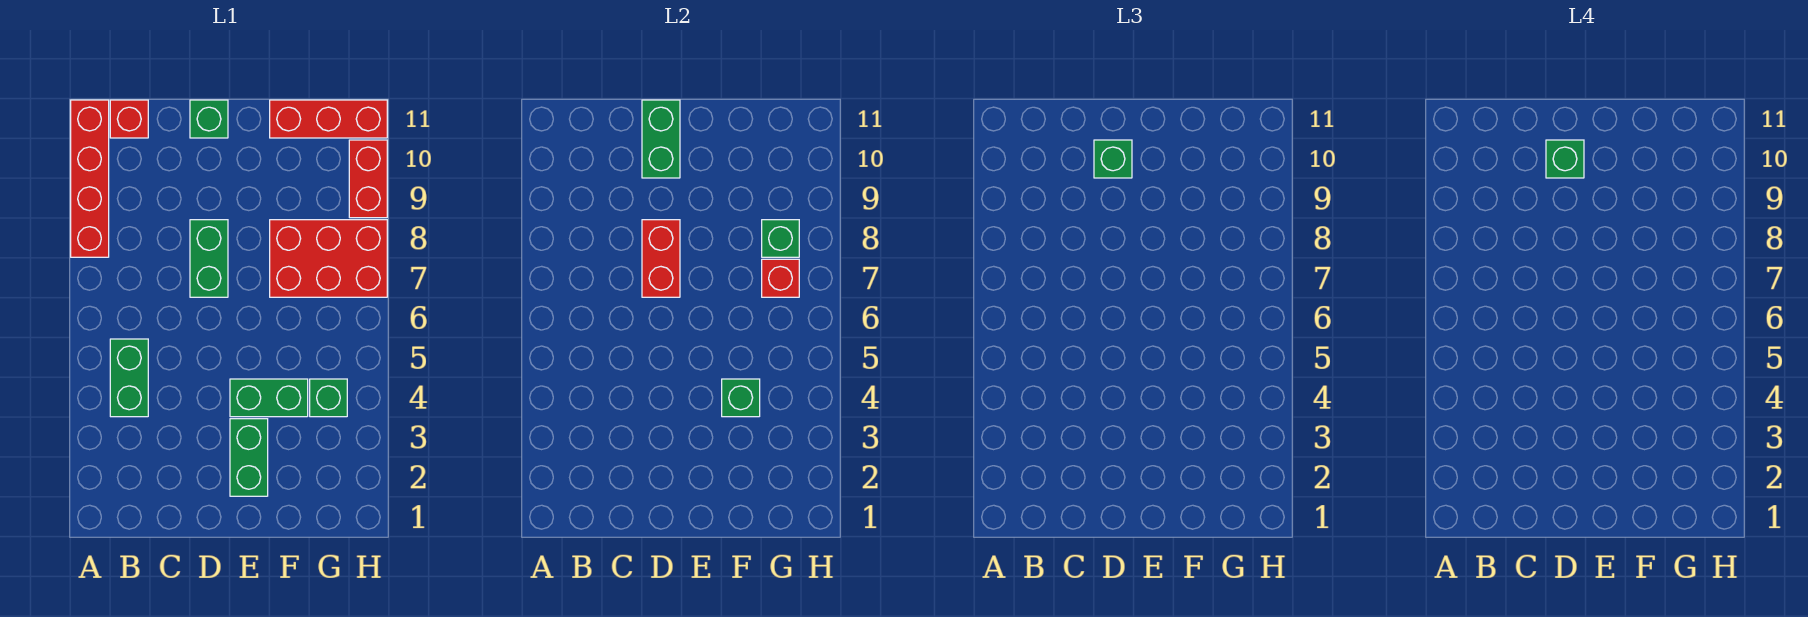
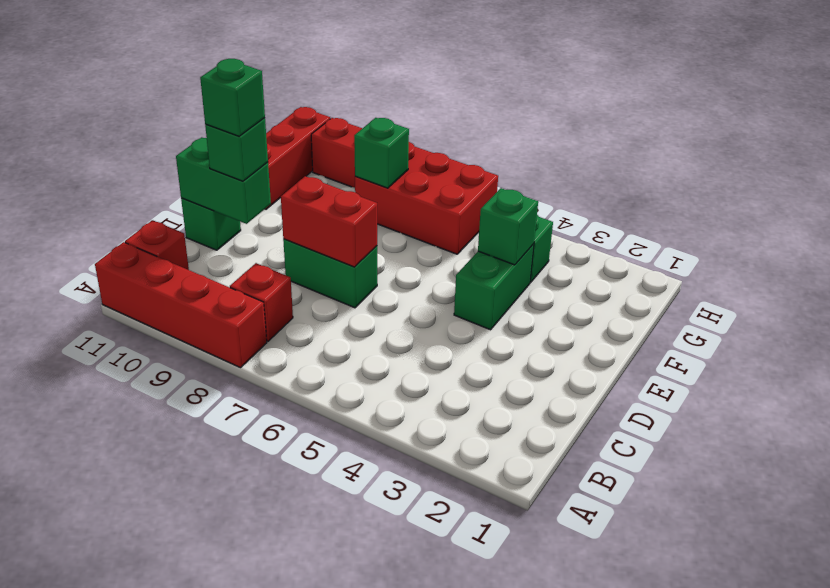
green 1x2 brick [110,339,148,417] -> none
green 1x2 brick [230,419,268,496] -> none
red 2x3 brick [270,220,387,297] -> red 2x3 brick turned to [355,142,498,254]
red 1x1 brick [762,259,799,297] -> red 1x1 brick moved to [230,263,293,341]

